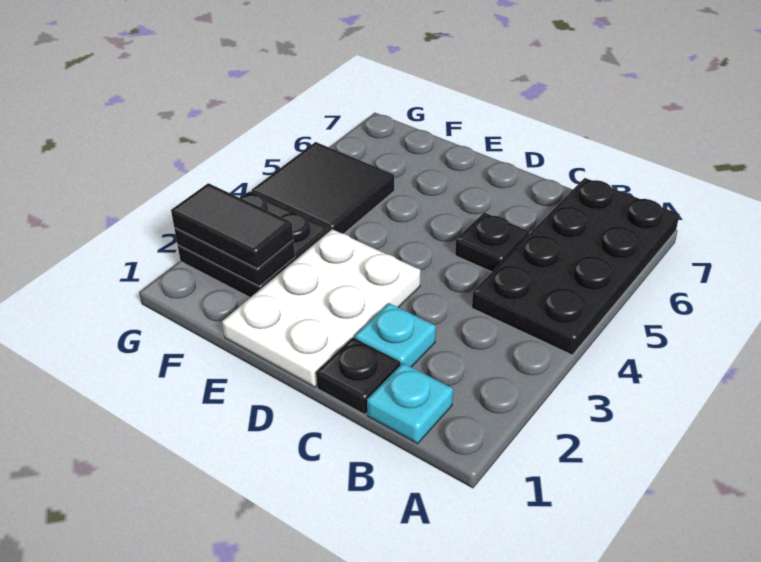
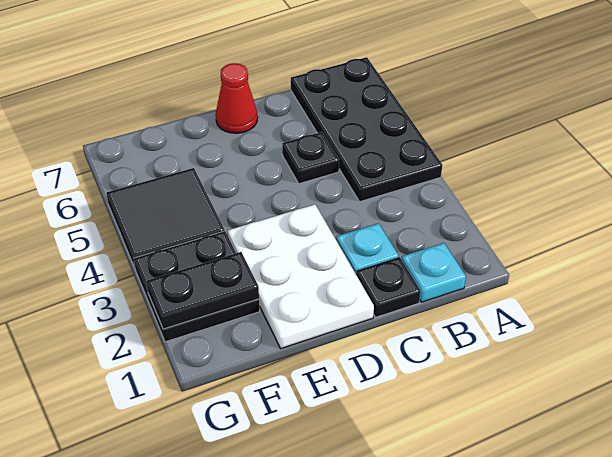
none -> red 1x1 cone [216,63,258,133]
black 1x2 tile [171,183,293,269] -> none

